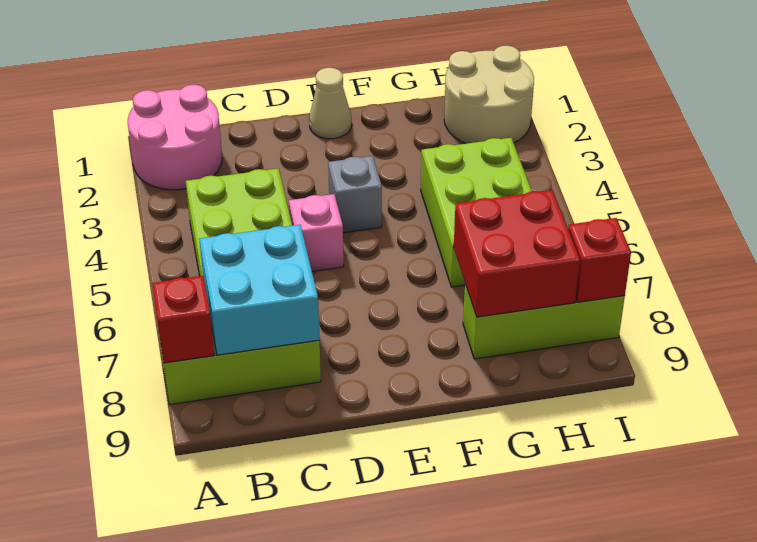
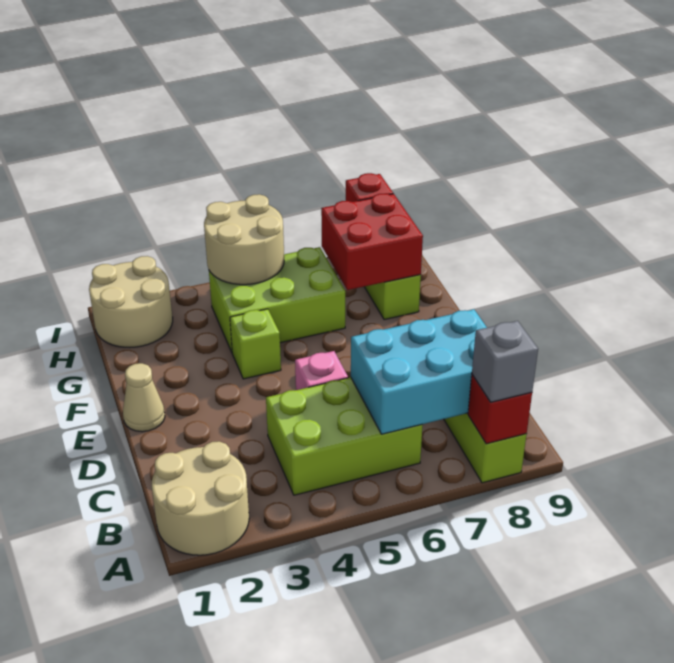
pink 2x2 round brick [128,85,222,190] -> tan 2x2 round brick [152,441,249,555]
cyan 2x2 brick [199,225,320,355] -> cyan 2x3 brick [351,309,487,434]
grey 1x1 brick [328,156,382,233] -> grey 1x1 brick moved to [472,321,538,402]
none -> lime 1x1 brick [230,309,281,379]
none -> tan 2x2 round brick [204,194,284,285]

